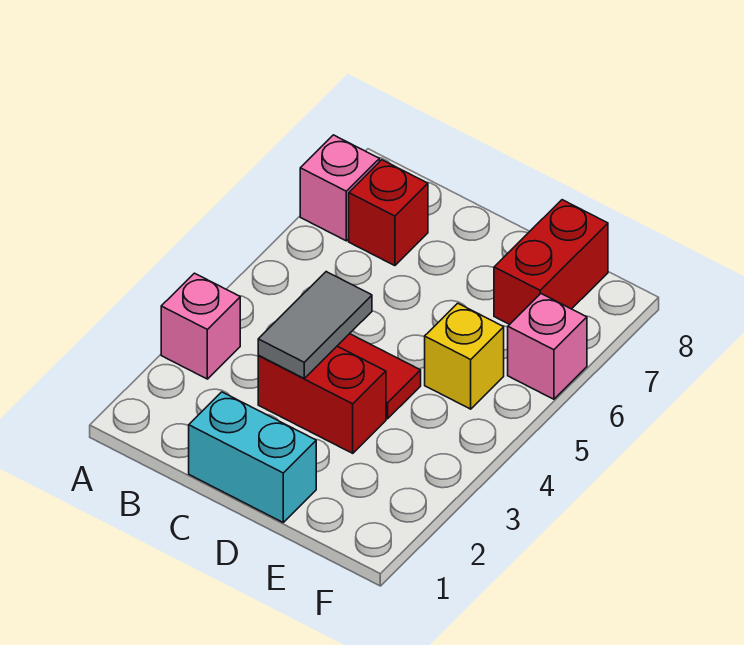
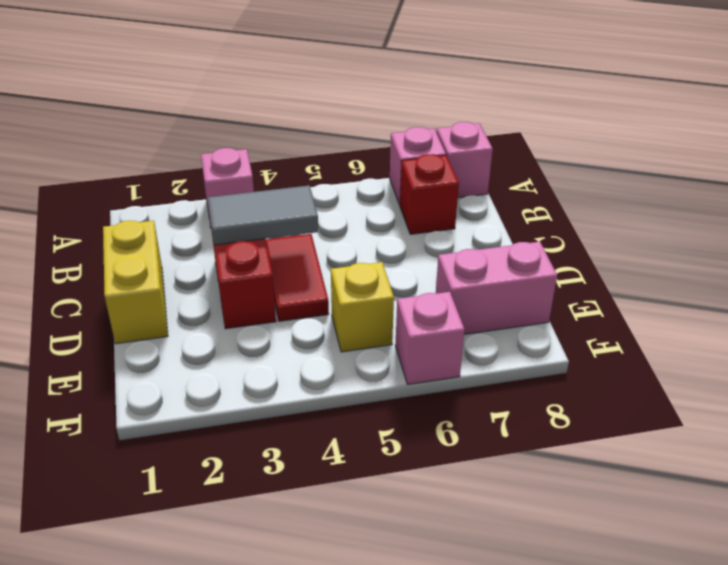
none -> pink 1x1 brick [436,122,493,198]
cyan 1x2 brick [189,392,316,522] -> yellow 1x2 brick [103,221,168,344]
red 1x2 brick [494,200,608,324] -> pink 1x2 brick [436,242,557,334]

